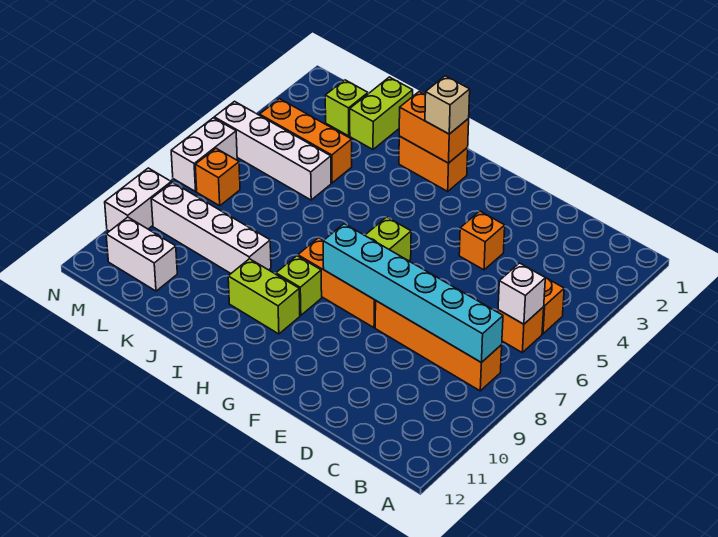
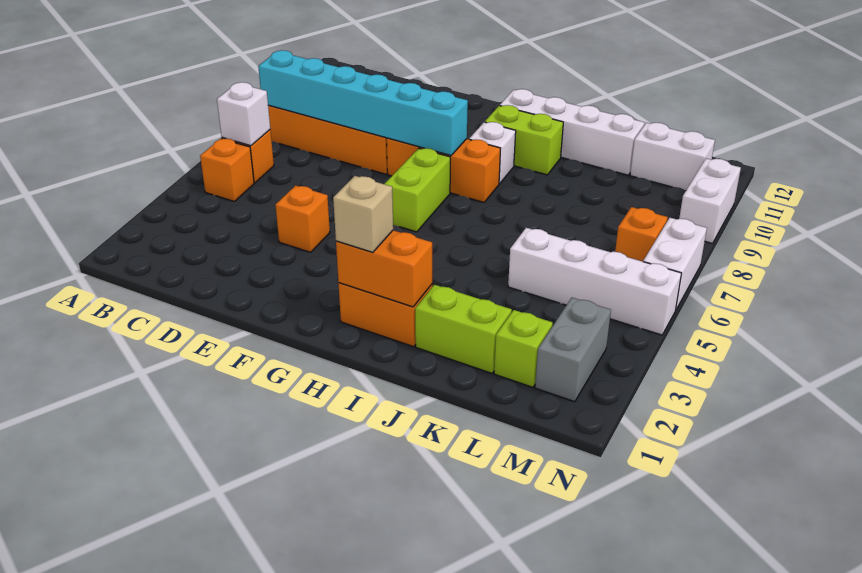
lime 1x1 brick [276,256,322,315] -> white 1x1 brick [469,122,516,184]
white 1x4 brick [151,182,271,273] -> white 1x4 brick moved to [500,89,644,175]
lime 1x2 brick [350,77,413,149] -> lime 1x2 brick turned to [415,285,512,373]
orange 1x3 brick [260,99,352,183] -> none
none -> grey 1x2 brick [535,298,611,402]

